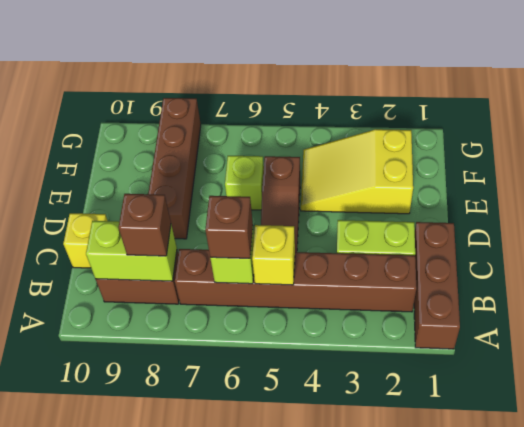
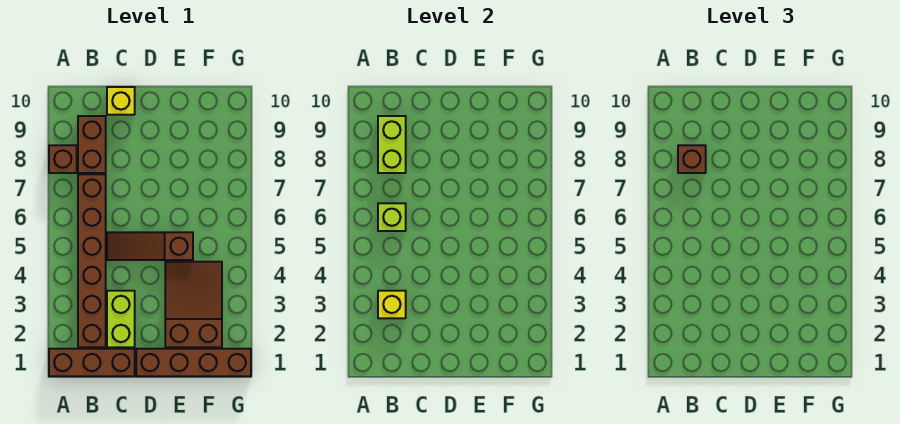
yellow 1x1 brick [252,225,295,285] -> yellow 1x1 brick moved to [378,291,406,318]
brown 1x1 brick [205,196,253,258] -> brown 1x1 brick moved to [49,145,77,173]
brown 1x4 brick [148,98,201,239] -> brown 1x4 brick moved to [136,349,251,376]
yellow 2x3 slope [301,129,413,214] -> brown 2x3 slope [165,262,222,347]
lime 1x1 brick [225,156,264,210] -> none

